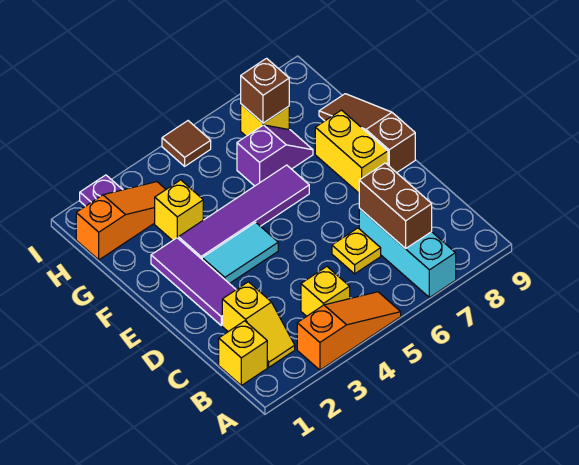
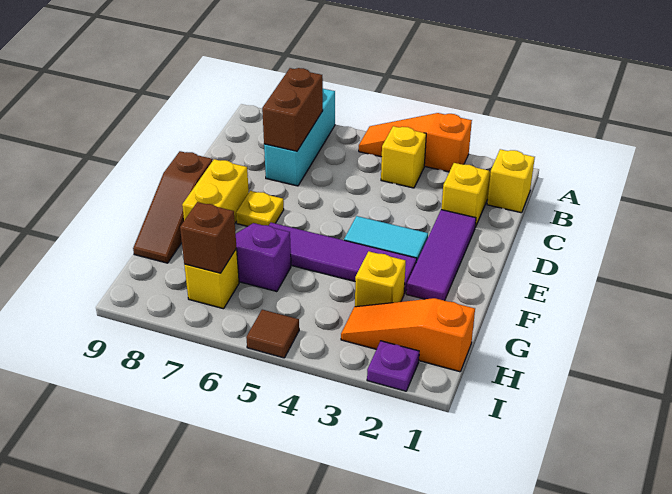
yellow 1x1 plate [332,228,381,274] -> yellow 1x1 plate moved to [236,191,284,226]

